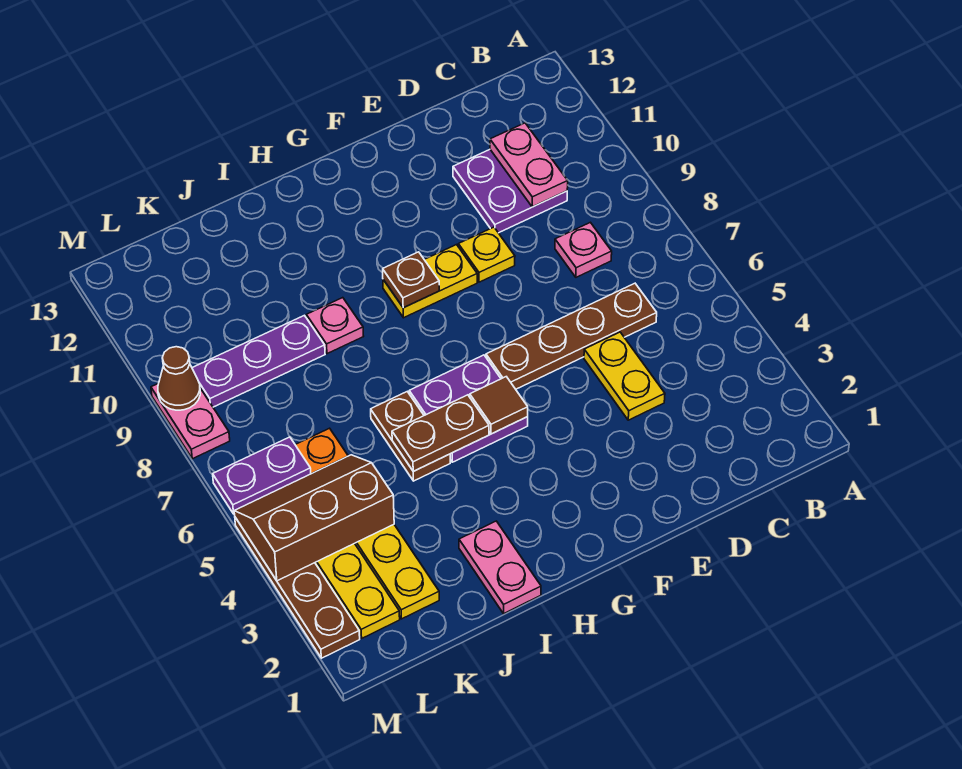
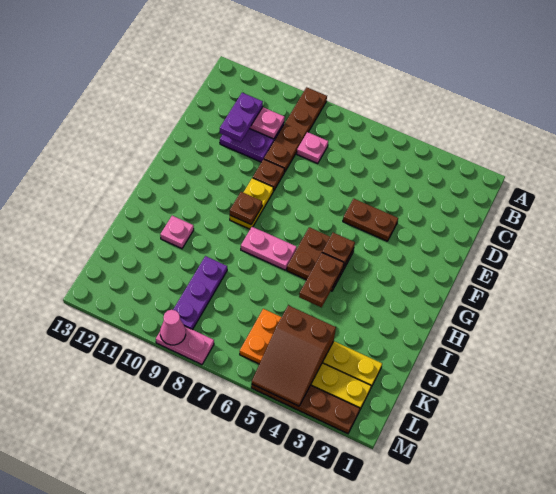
brown 1x4 plate [486,283,657,389] -> brown 1x4 plate moved to [264,87,327,172]
yellow 1x2 plate [584,332,665,420] -> none
yellow 1x1 plate [458,227,515,282] -> brown 1x1 plate [253,159,285,191]
purple 2x2 plate [409,355,528,462] -> brown 2x2 plate [287,227,354,291]
brown 1x1 tile [470,377,528,434] -> brown 1x1 plate [322,233,355,265]
pink 1x2 plate [459,521,541,614] -> pink 1x2 plate moved to [241,227,297,270]
brown 1x2 plate [371,392,450,481] -> brown 1x2 plate moved to [343,199,398,241]
pink 1x1 plate [306,298,364,354] -> pink 1x1 plate moved to [160,216,194,249]
brown 2x3 slope [234,455,394,581] -> brown 2x3 slope turned to [252,305,336,406]
purple 1x2 plate [213,437,311,514] -> purple 1x2 plate moved to [220,93,263,142]
brown 1x1 cone [158,347,200,410] -> pink 1x1 cone [160,310,186,345]

